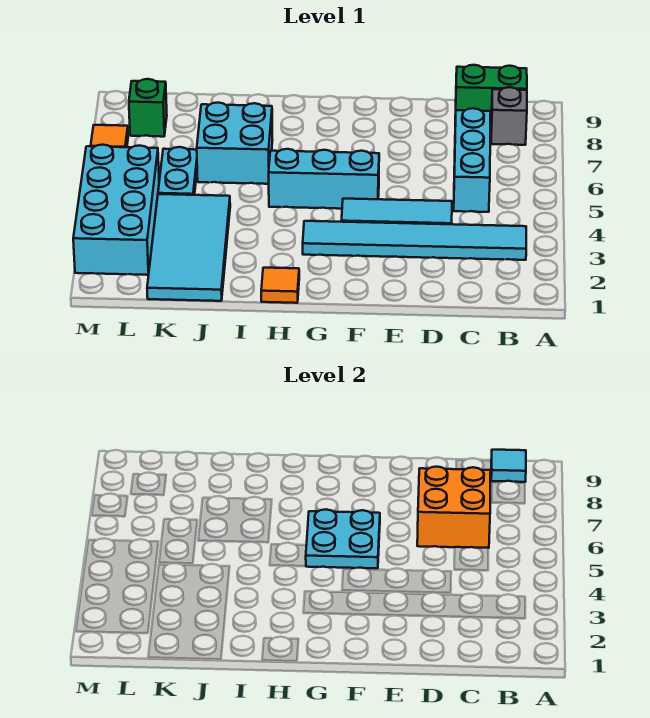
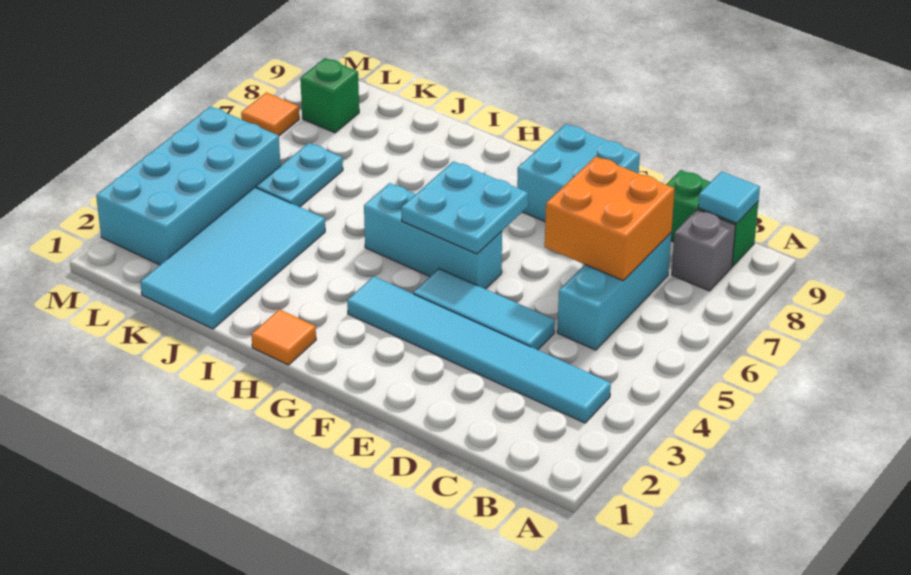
cyan 2x2 brick [197,103,272,184] -> cyan 2x2 brick moved to [517,124,640,221]

